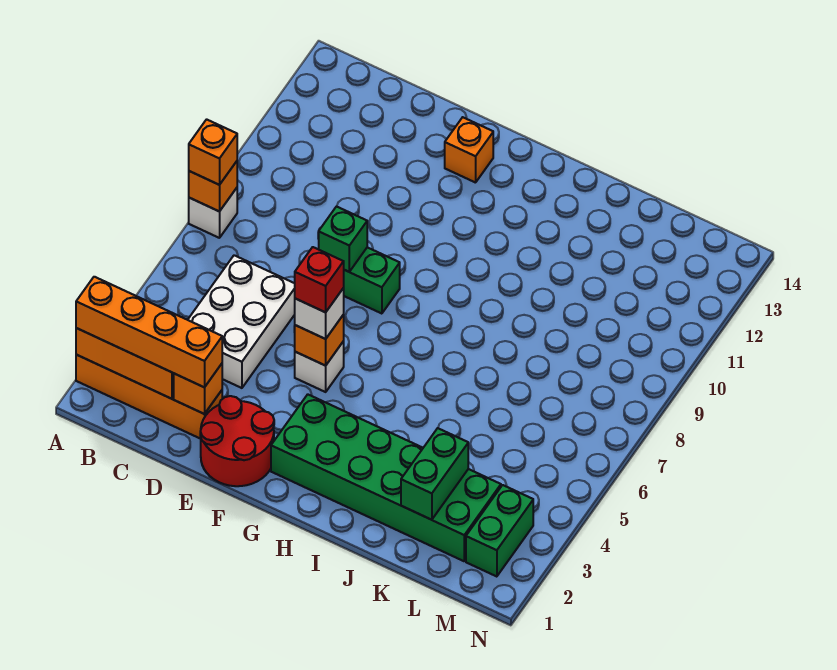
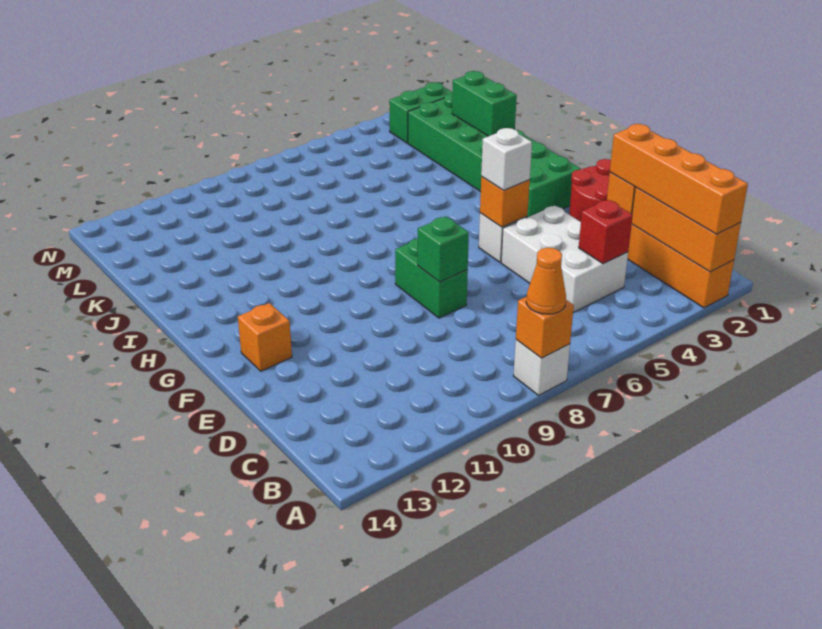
orange 1x1 brick [189,119,237,185] -> orange 1x1 cone [526,248,566,314]
white 2x3 brick [188,255,295,388] -> white 2x3 brick turned to [501,206,628,312]
red 1x1 brick [295,247,344,312] -> red 1x1 brick moved to [579,200,633,264]
green 1x2 brick [401,428,468,520] -> green 1x2 brick turned to [452,71,517,136]

